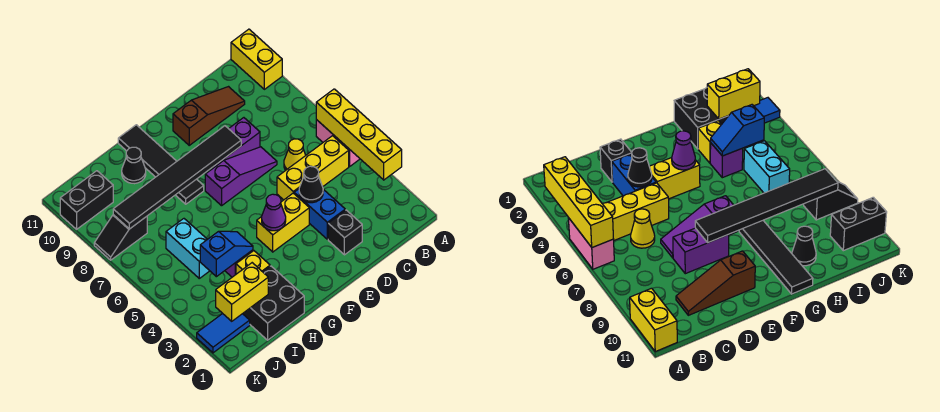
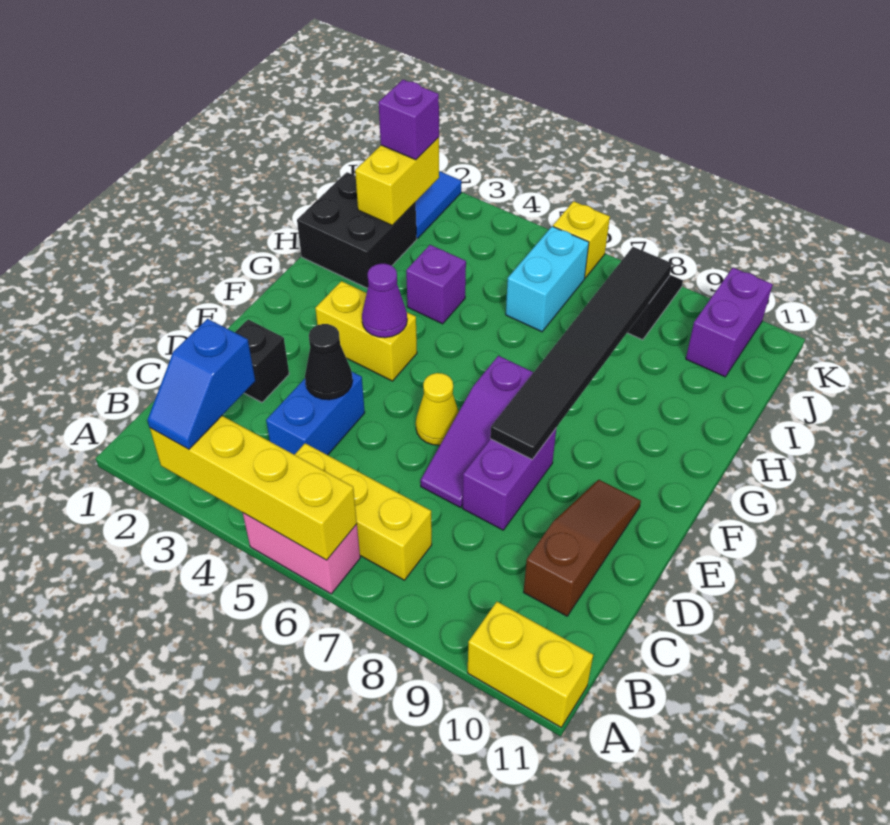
yellow 1x3 brick [277,136,349,200] -> yellow 1x3 brick turned to [295,443,432,580]
yellow 1x1 cone [284,139,306,170] -> yellow 1x1 cone moved to [416,373,459,445]
brown 1x3 slope [173,87,245,145] -> brown 1x3 slope turned to [524,480,641,616]
blue 1x2 brick [294,189,345,239] -> blue 1x2 brick turned to [266,371,365,455]
yellow 1x2 brick [257,193,309,252] -> yellow 1x2 brick turned to [315,281,417,381]
black 1x4 tile [118,125,204,204] -> none
yellow 1x1 brick [236,251,270,274] -> yellow 1x1 brick moved to [553,201,610,278]
blue 1x2 slope [200,231,253,277] -> blue 1x2 slope moved to [147,319,255,449]
black 1x1 cone [122,147,146,184] -> none
cyan 1x2 brick [166,219,209,278] -> cyan 1x2 brick turned to [506,226,589,332]
none -> purple 1x1 brick [379,80,439,160]
black 1x2 brick [60,171,113,229] -> purple 1x2 brick [686,268,773,377]

